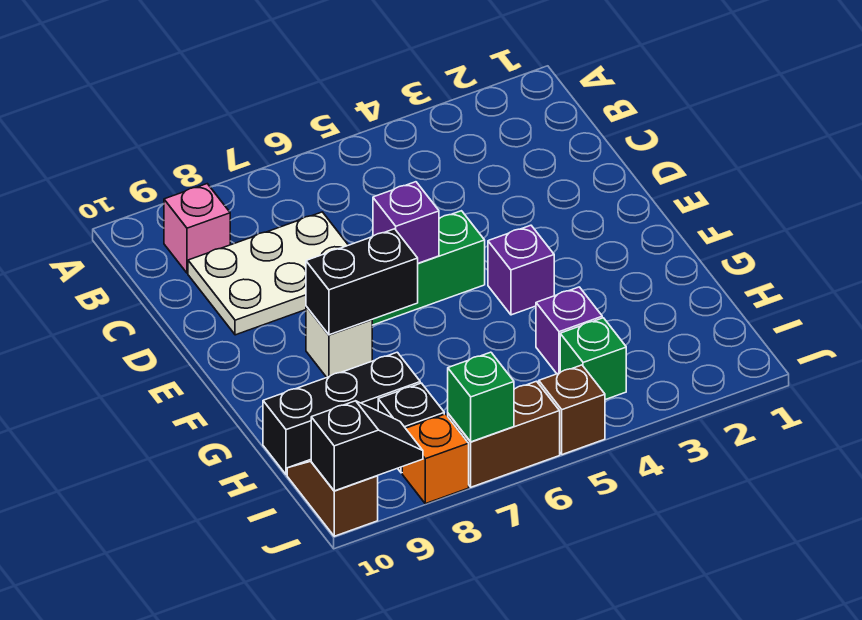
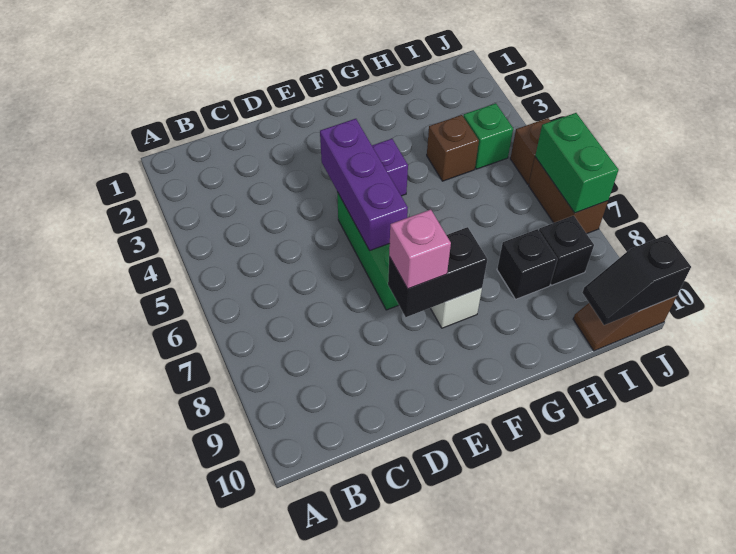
pink 1x1 brick [164,184,230,273] -> pink 1x1 brick moved to [389,210,451,289]
white 2x3 plate [188,212,348,335] -> none
purple 1x1 brick [373,182,439,263] -> purple 1x3 brick [320,119,408,250]
black 1x2 brick [306,229,418,335] -> black 1x2 brick turned to [388,227,487,317]
purple 1x1 brick [536,287,602,374] -> brown 1x1 brick [427,115,479,181]
black 1x3 brick [263,352,420,475] -> black 1x1 brick [497,229,557,299]
green 1x1 brick [448,352,514,442] -> green 1x2 brick [535,113,618,213]
orange 1x1 brick [402,414,469,504] -> none
black 1x2 slope [311,401,423,491] -> black 1x2 slope turned to [582,235,691,325]

